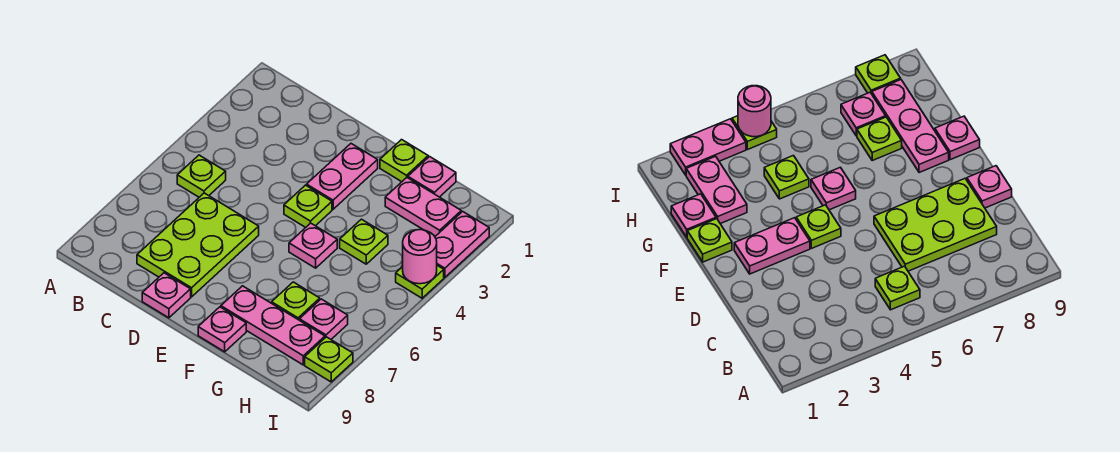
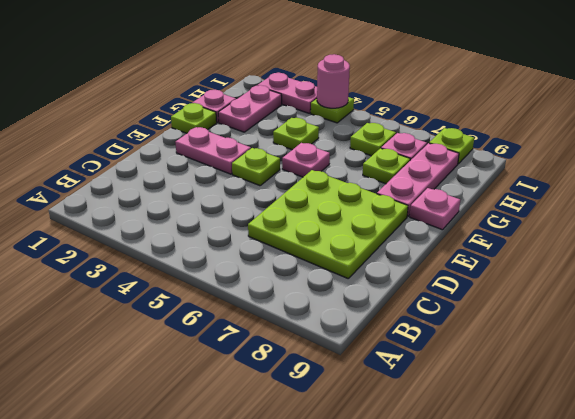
lime 1x1 plate [177,155,226,197] -> lime 1x1 plate moved to [350,123,396,156]
lime 2x3 plate [137,193,259,297] -> lime 3x3 plate [248,170,408,278]
pink 1x1 plate [142,273,191,318] -> none

